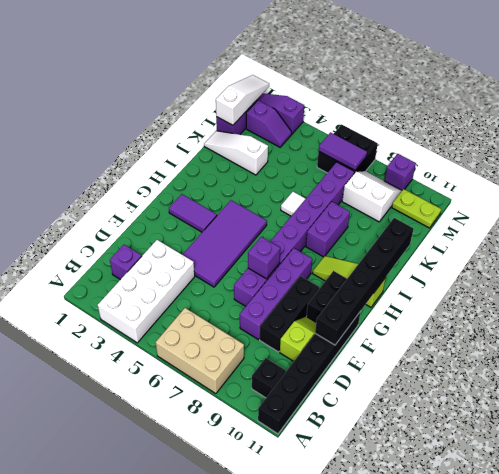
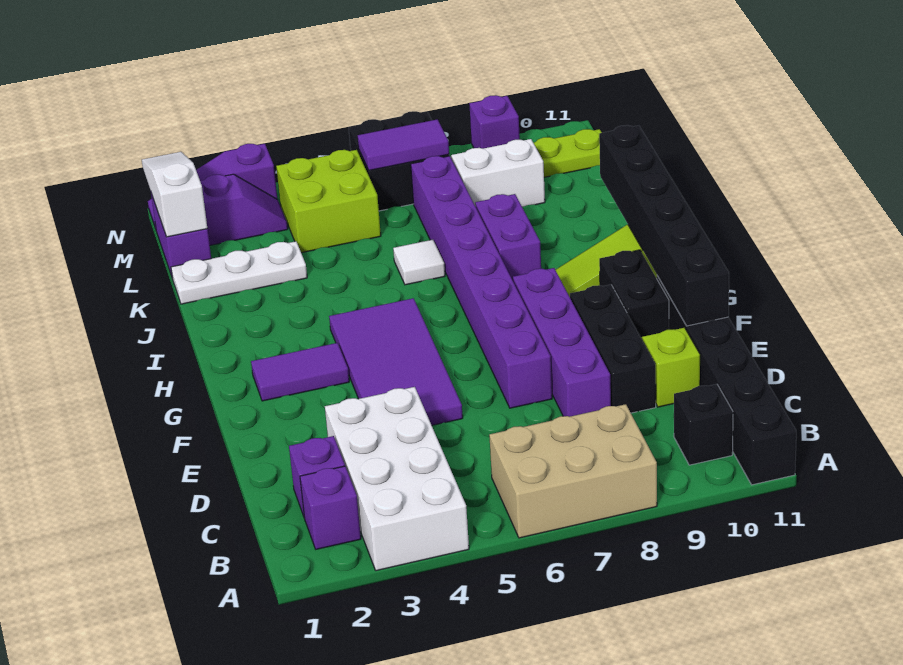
purple 1x1 brick [248,237,280,279] -> purple 1x1 brick moved to [300,466,361,549]
white 1x3 slope [204,131,268,175] -> white 1x3 plate [171,241,307,304]
none -> lime 2x2 brick [276,150,381,253]

